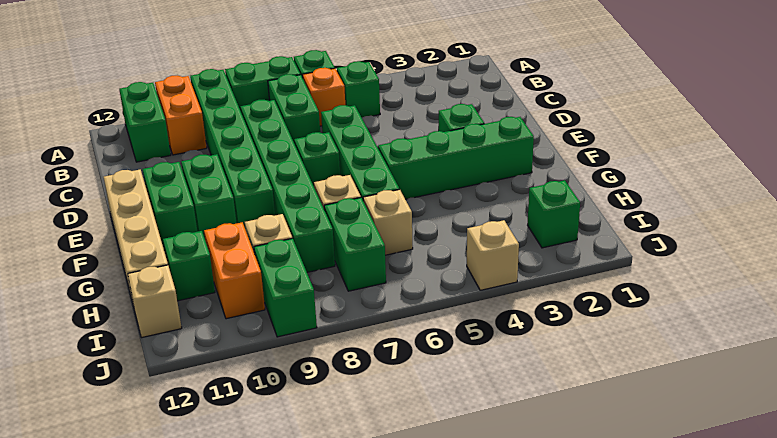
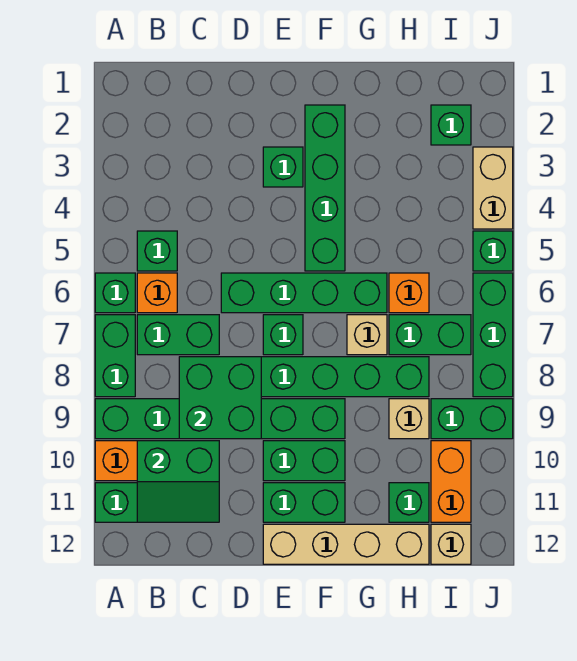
none -> green 2x2 slope [137,441,219,522]
none -> green 2x2 brick [179,357,261,439]
tan 1x1 brick [363,189,413,255] -> orange 1x1 brick [389,273,429,313]
orange 1x2 brick [204,222,265,319] -> orange 1x2 brick turned to [431,441,471,522]
tan 1x1 brick [467,220,519,290] -> tan 1x2 brick [473,147,513,229]
none -> green 1x1 brick [473,231,513,271]
none -> green 1x3 brick [473,273,513,397]

